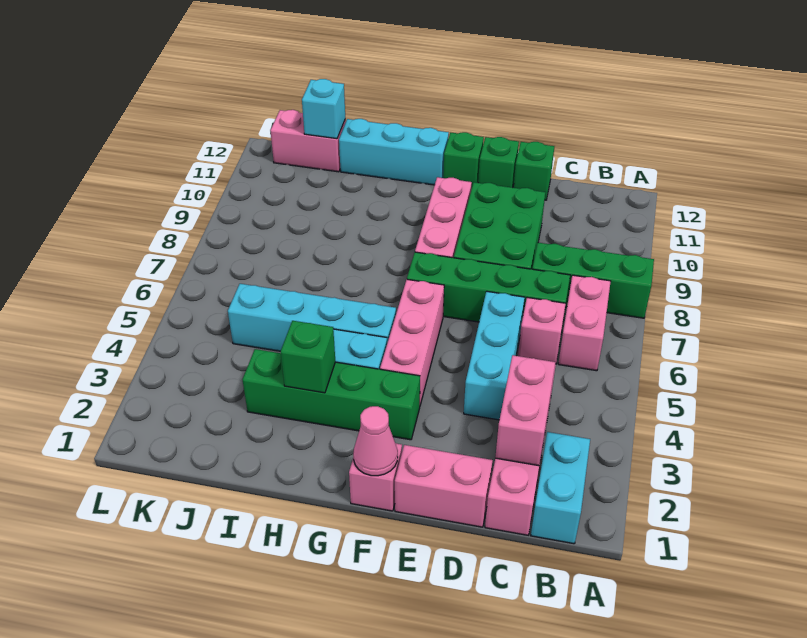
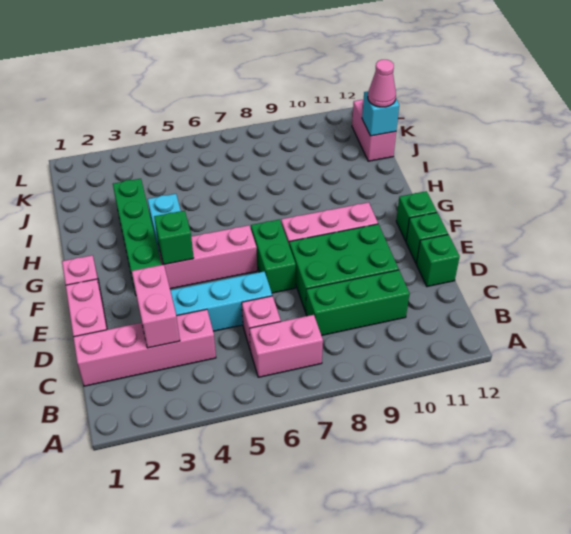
green 1x3 brick [532,243,654,318] -> green 1x3 brick turned to [306,270,410,335]
cyan 1x2 brick [531,432,590,544] -> none
pink 1x2 brick [495,355,555,466] -> pink 1x2 brick turned to [132,265,180,348]
green 1x4 brick [407,252,570,322] -> green 1x2 brick [251,219,296,293]
pink 1x1 cone [353,406,398,476] -> pink 1x1 cone moved to [368,60,396,107]
cyan 1x4 brick [228,284,396,351] -> none
cyan 1x3 brick [339,119,449,185] -> none
green 1x1 brick [281,321,335,393] -> green 1x1 brick moved to [154,211,194,265]

